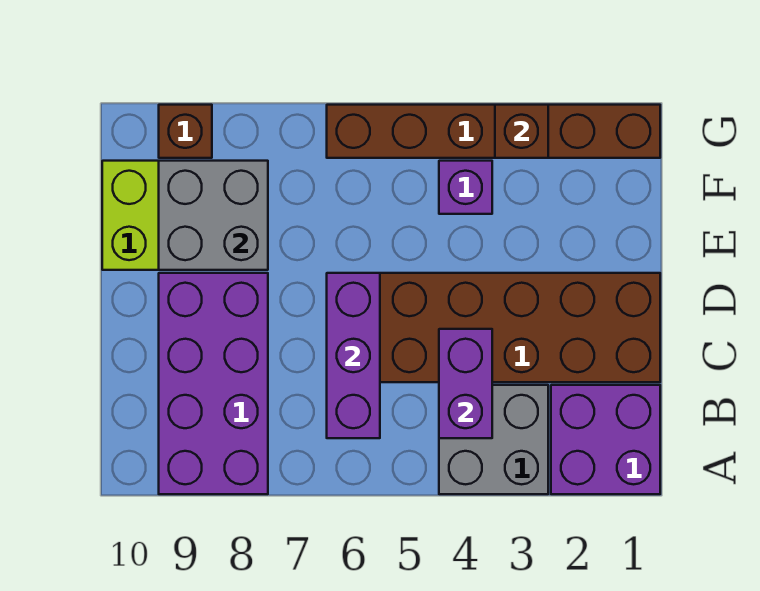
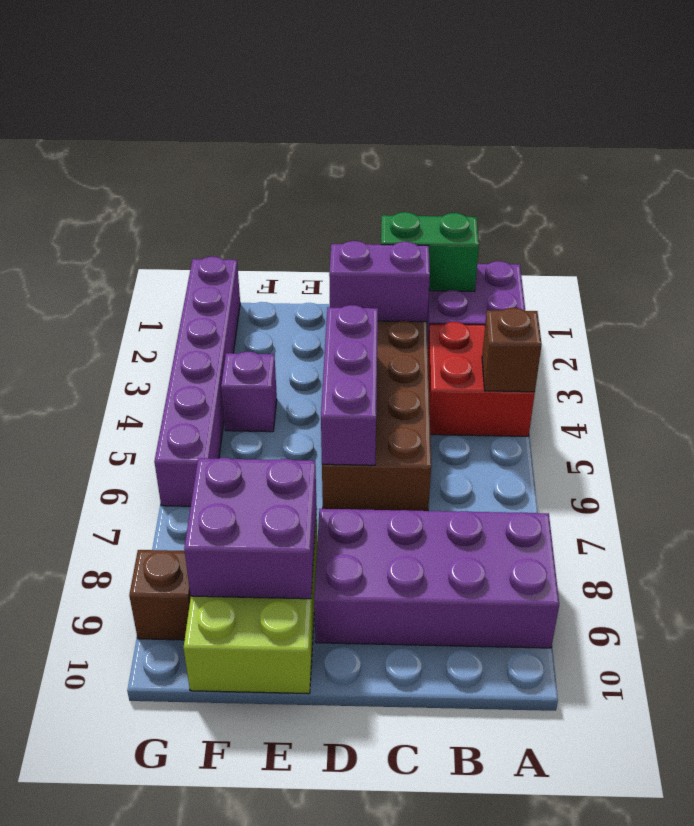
grey 2x2 brick [439,385,548,494] -> red 2x2 brick [428,322,535,436]
none -> green 1x2 brick [381,212,479,291]
purple 1x2 brick [439,329,492,438] -> purple 1x2 brick moved to [329,241,430,322]
purple 1x3 brick [327,273,380,438] -> purple 1x3 brick turned to [321,305,378,465]
grey 2x2 brick [159,161,268,270] -> purple 2x2 brick [184,458,317,599]
brown 1x6 brick [327,105,660,158] -> purple 1x6 brick [154,257,240,506]
brown 1x1 brick [495,105,548,158] -> brown 1x1 brick moved to [482,308,542,392]

